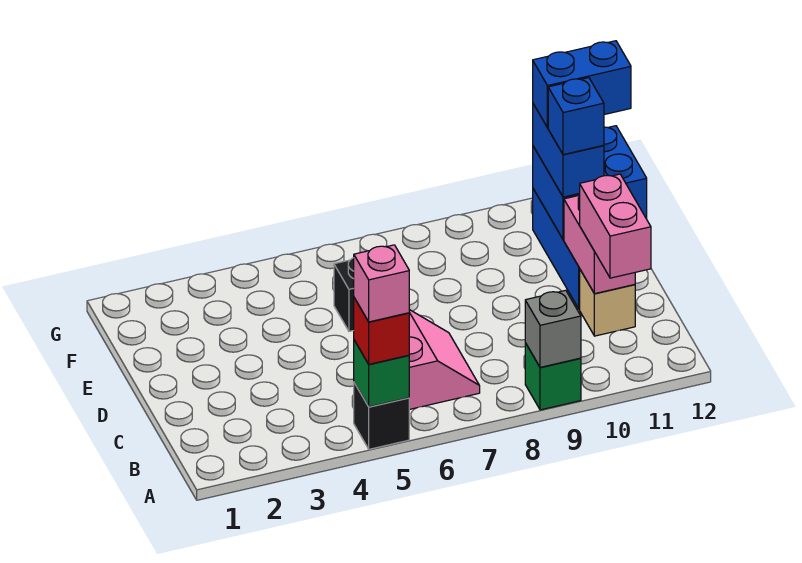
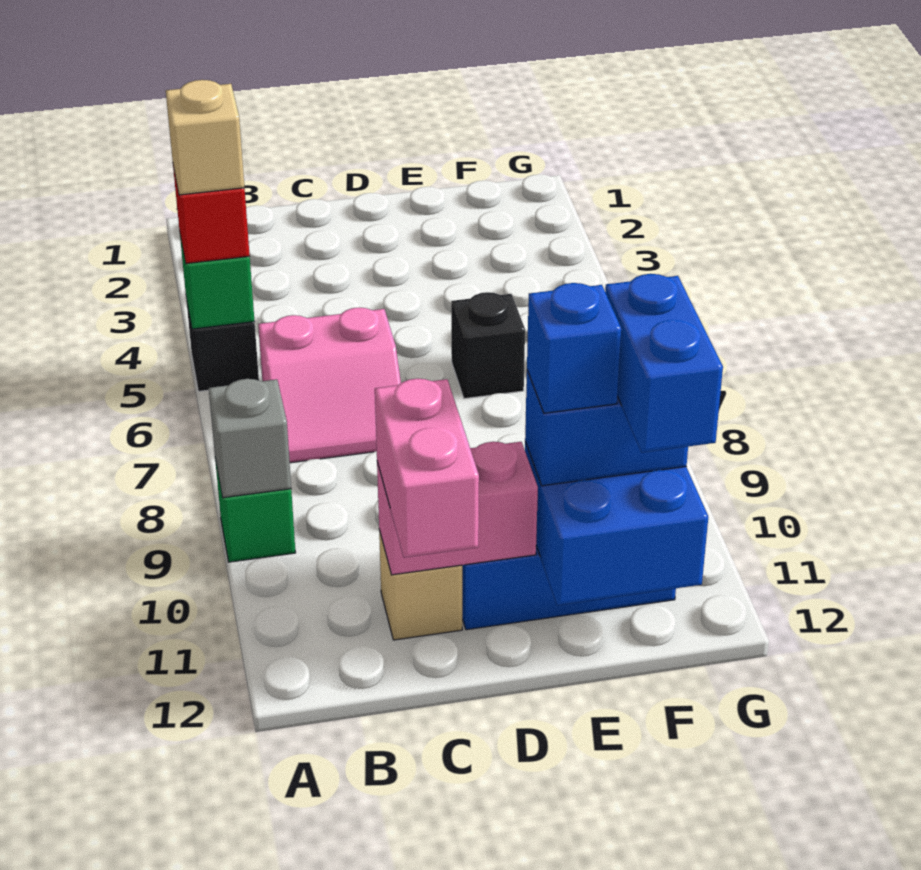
pink 1x1 brick [354,245,409,322] -> tan 1x1 brick [166,80,245,195]
pink 1x2 brick [580,174,651,278] -> pink 1x2 brick turned to [375,379,479,557]

